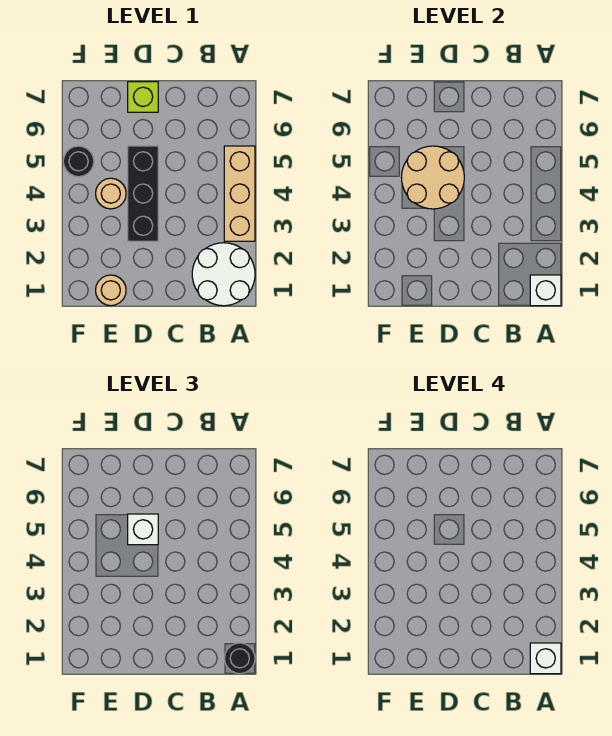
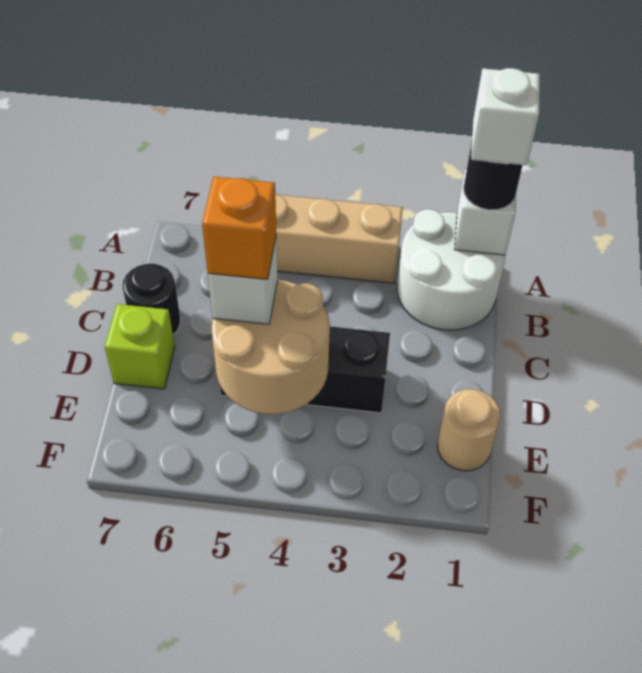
none -> orange 1x1 brick [202,177,276,280]
tan 1x1 round brick [96,178,126,209] -> none
black 1x1 round brick [63,146,94,177] -> black 1x1 round brick moved to [123,264,180,335]

